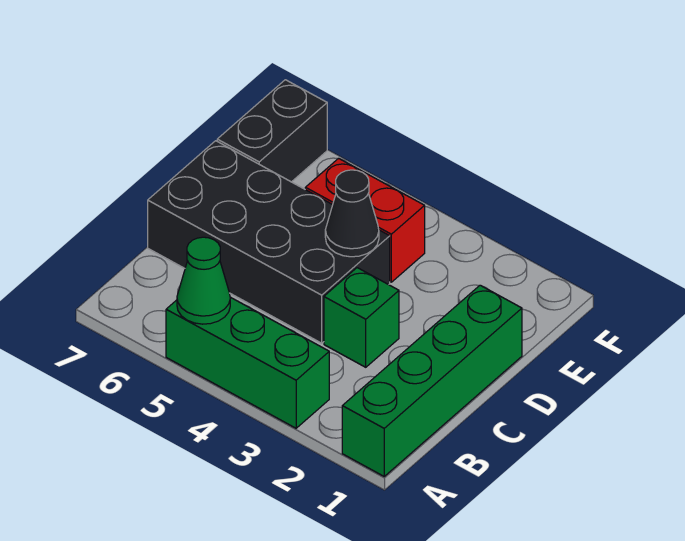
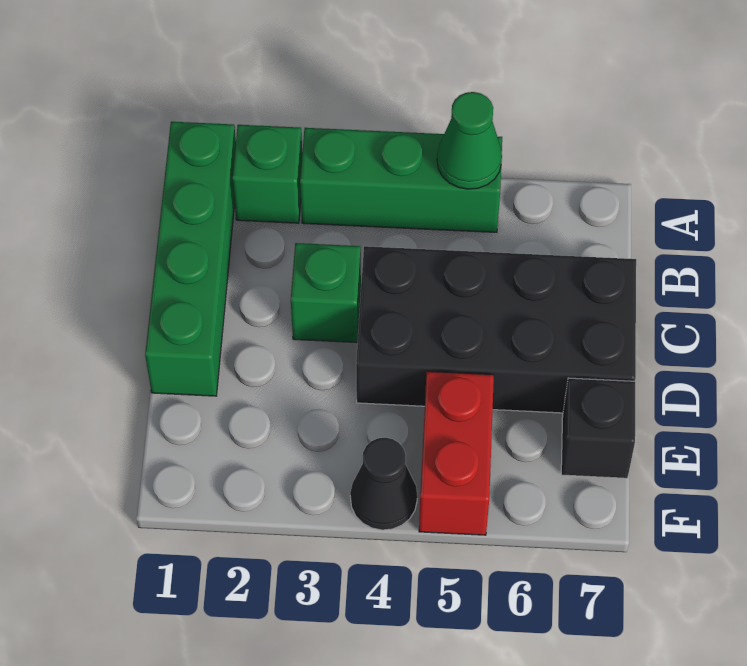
none -> green 1x1 brick [232,125,302,223]
black 1x1 cone [325,170,379,257] -> black 1x1 cone moved to [350,438,417,530]
red 1x2 brick [305,158,425,282] -> red 1x2 brick turned to [419,371,494,535]
black 1x2 brick [217,80,327,182] -> black 1x1 brick [561,378,635,478]

